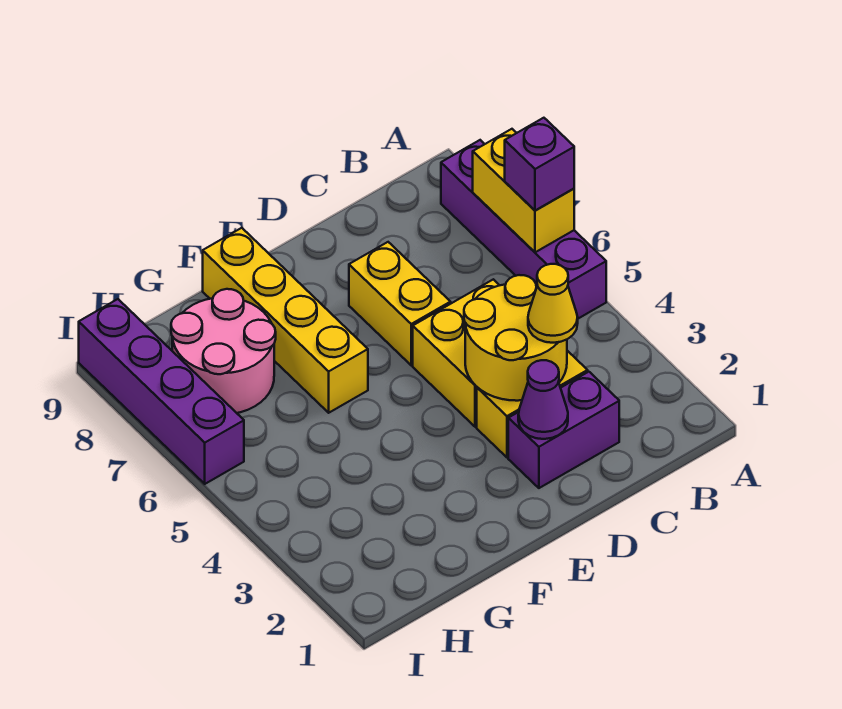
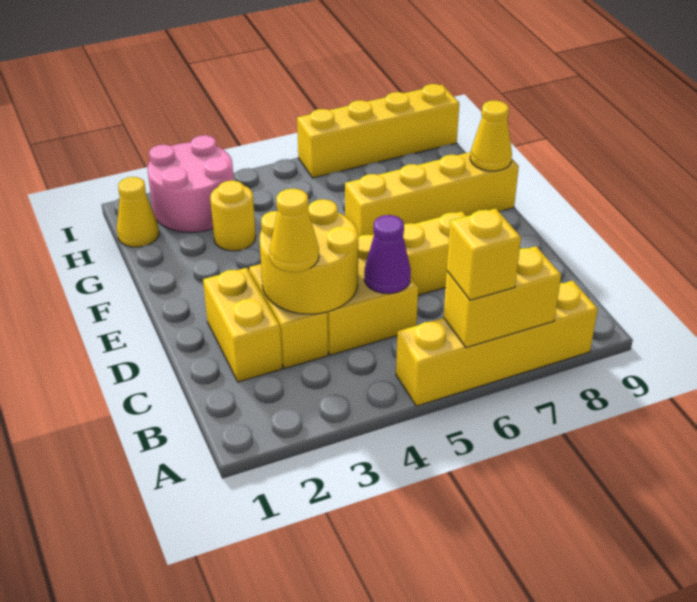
purple 1x4 brick [441,140,606,319] -> yellow 1x4 brick [396,280,598,406]
purple 1x1 brick [505,118,574,210] -> yellow 1x1 brick [447,209,521,300]
purple 1x2 brick [508,372,619,488] -> yellow 1x2 brick [203,268,282,382]
purple 1x1 cone [518,360,568,439] -> purple 1x1 cone moved to [364,215,411,294]
none -> yellow 1x1 cone [470,100,512,171]
none -> yellow 1x1 round brick [210,180,256,251]
pink 2x2 round brick [171,289,276,413] -> pink 2x2 round brick moved to [147,135,234,232]
none -> yellow 1x1 cone [117,177,159,247]
purple 1x4 brick [79,299,244,484] -> yellow 1x4 brick [297,84,459,178]

